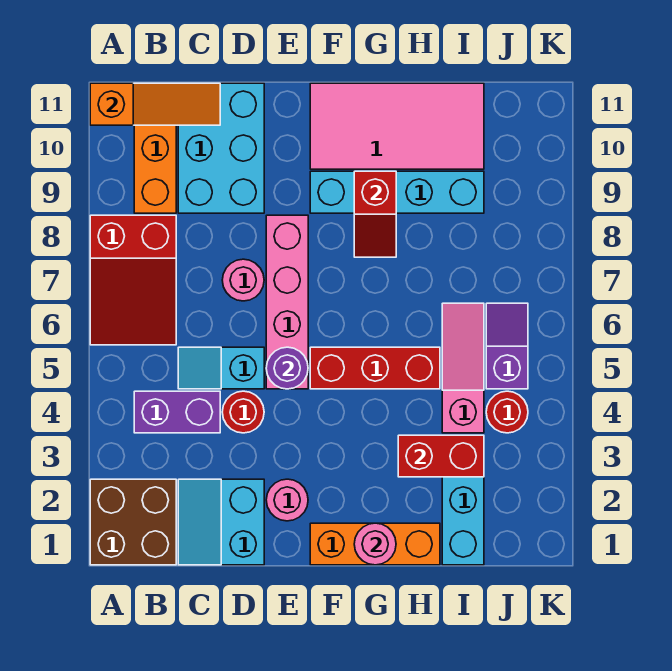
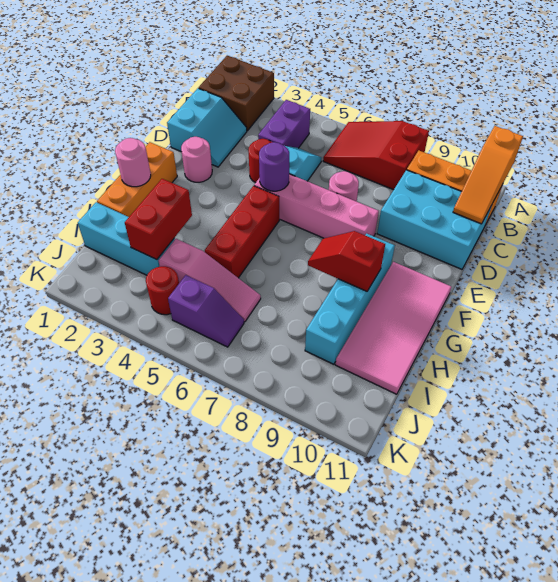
cyan 2x2 slope [178,479,264,565] -> cyan 2x2 slope turned to [167,88,247,167]

